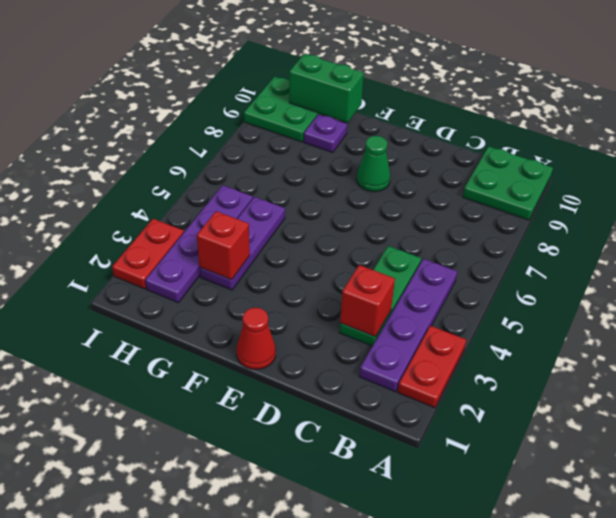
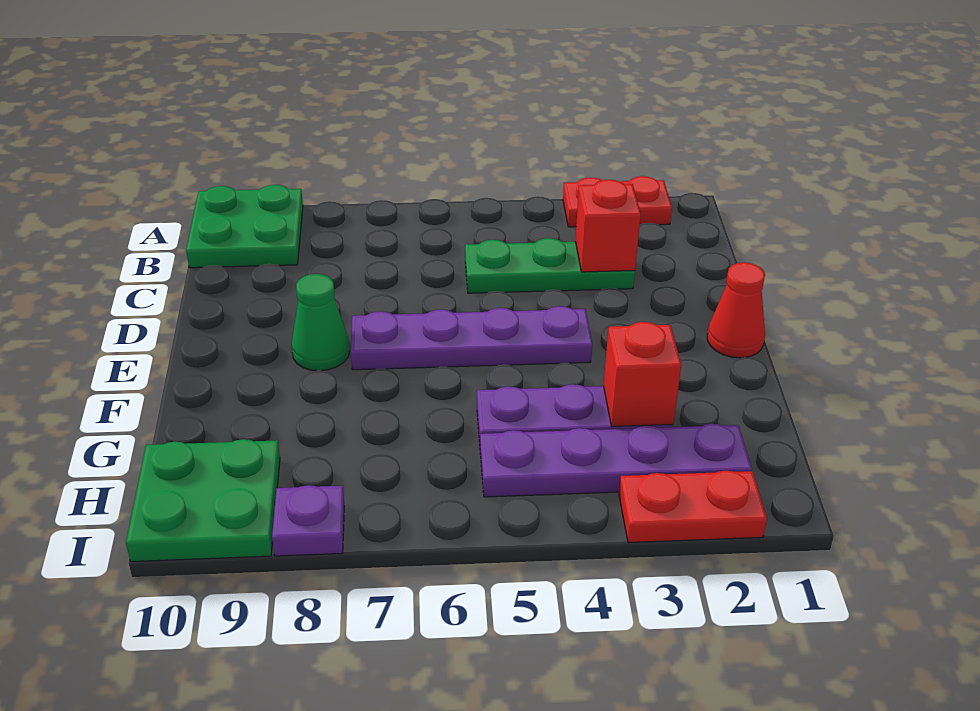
purple 1x4 plate [359,259,457,392] -> purple 1x4 plate moved to [351,306,592,370]
purple 1x1 plate [304,114,347,153] -> purple 1x1 plate moved to [272,485,344,556]
green 1x2 brick [289,54,364,122] -> none

